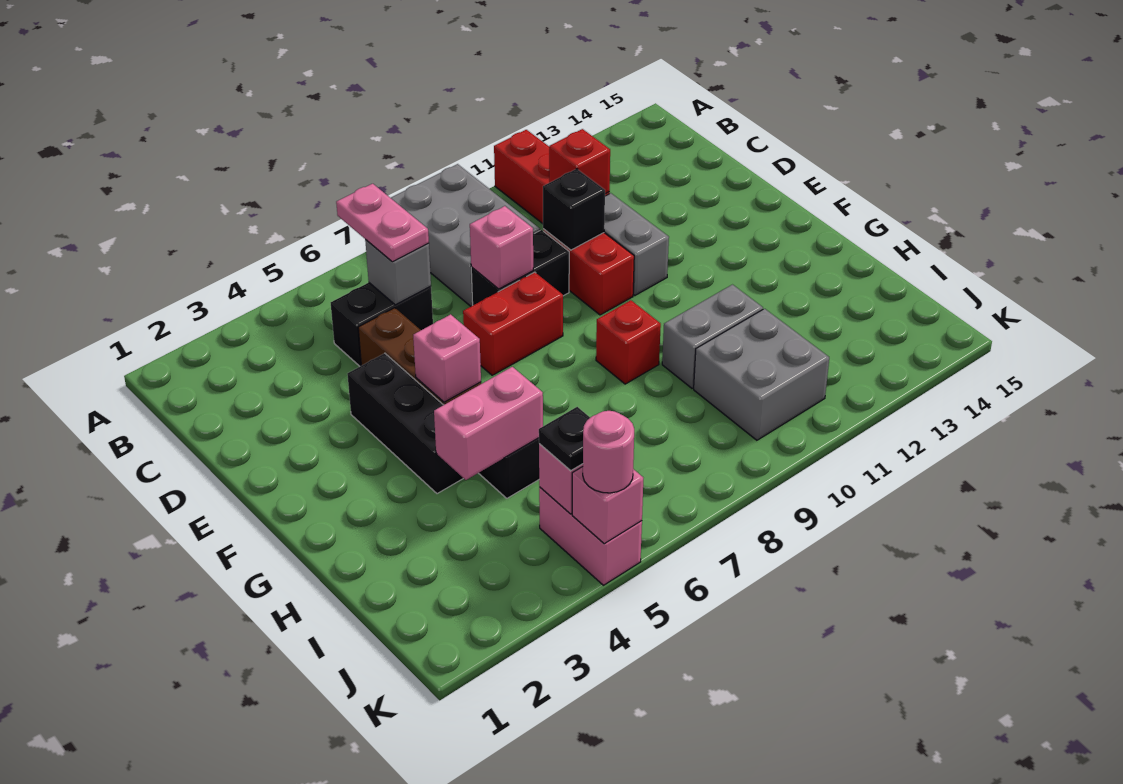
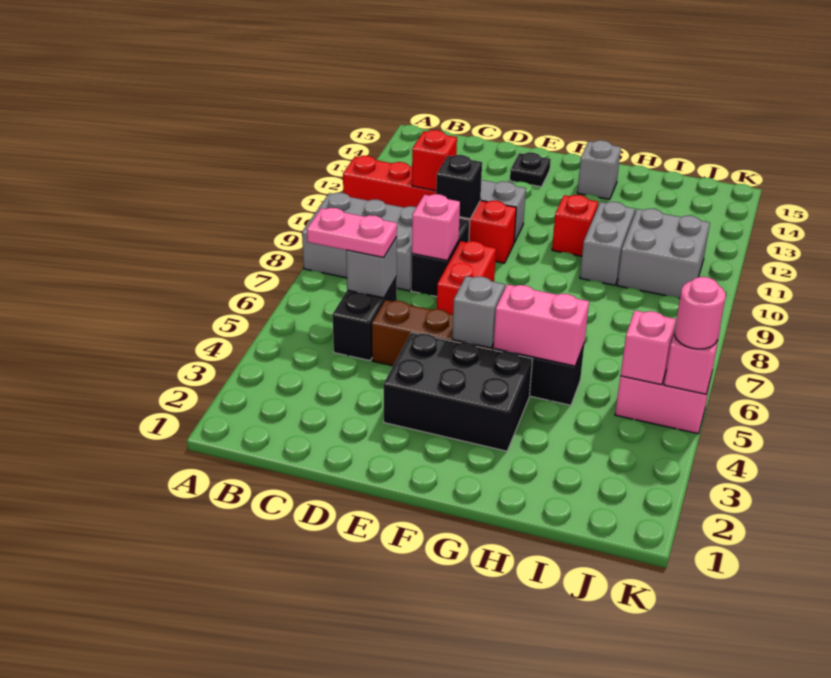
black 1x3 brick [347,353,463,494] -> black 2x3 brick [384,333,532,451]
pink 1x1 brick [413,314,481,402] -> grey 1x1 brick [452,276,505,348]
red 1x1 brick [596,300,661,384] -> red 1x1 brick moved to [552,195,598,256]
none -> grey 1x1 brick [577,140,621,199]
pink 1x2 brick [434,367,543,480] -> pink 1x2 brick turned to [493,284,589,366]
black 1x1 plate [539,407,590,471] -> black 1x1 plate moved to [510,153,551,187]

